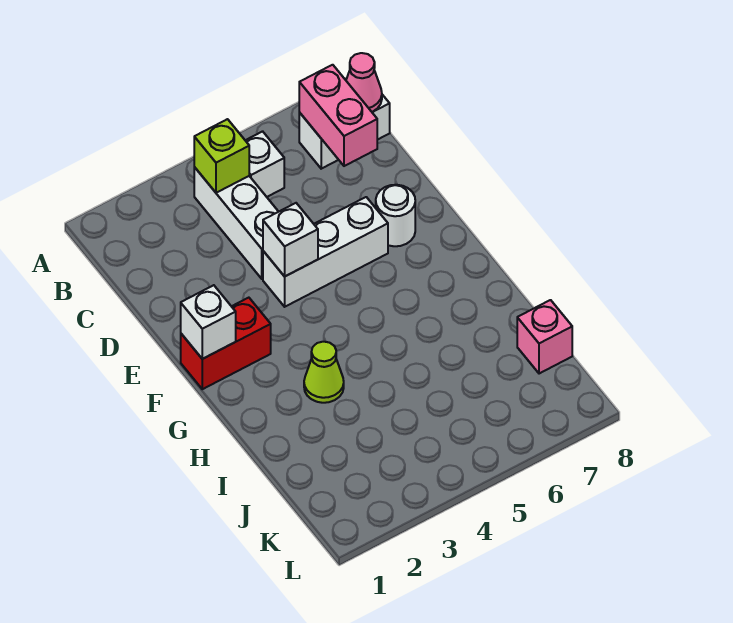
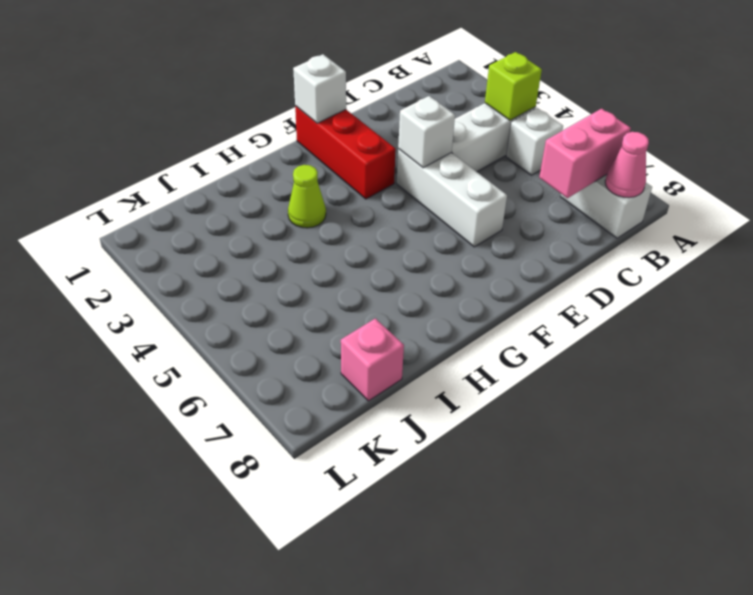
white 1x1 round brick [376,185,415,246] -> none
red 1x2 brick [181,298,271,389] -> red 1x3 brick [295,106,396,199]

